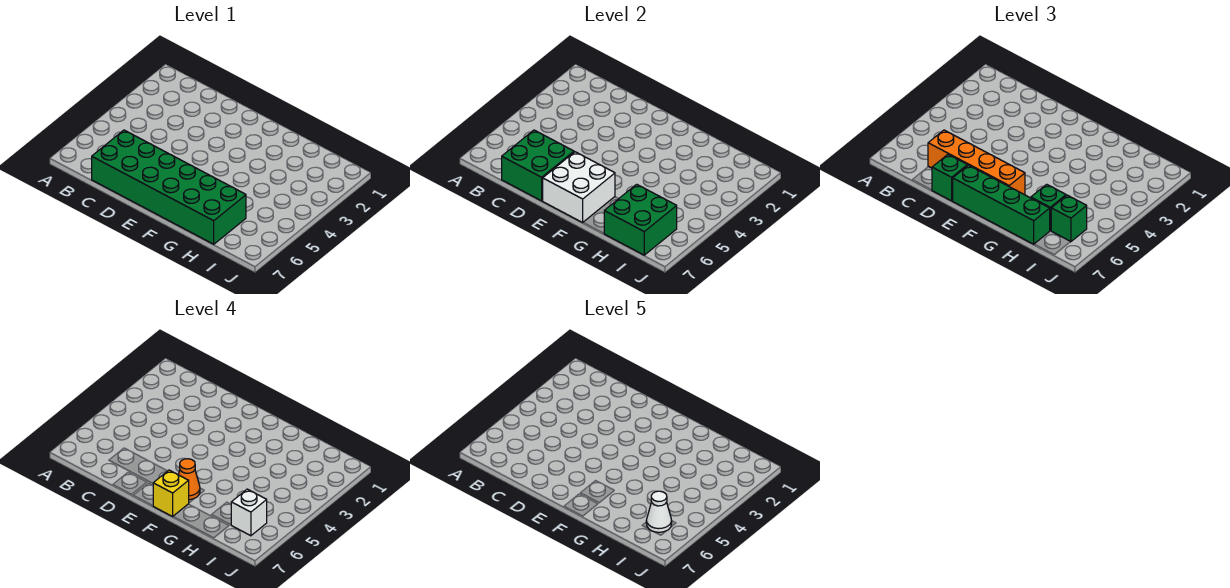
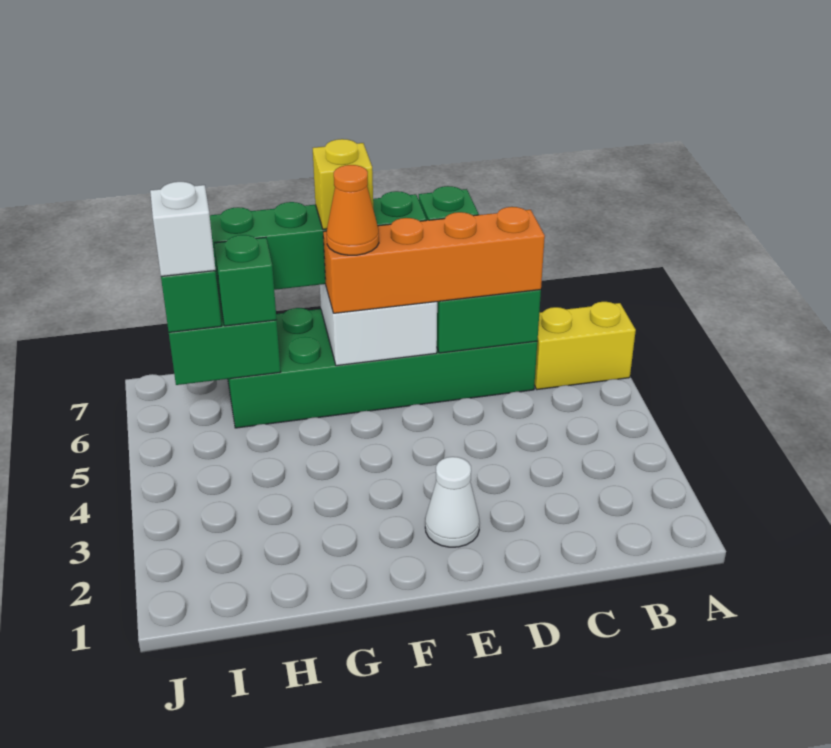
none -> yellow 1x2 brick [534,302,636,390]
white 1x1 cone [646,491,672,532] -> white 1x1 cone moved to [425,457,480,547]

